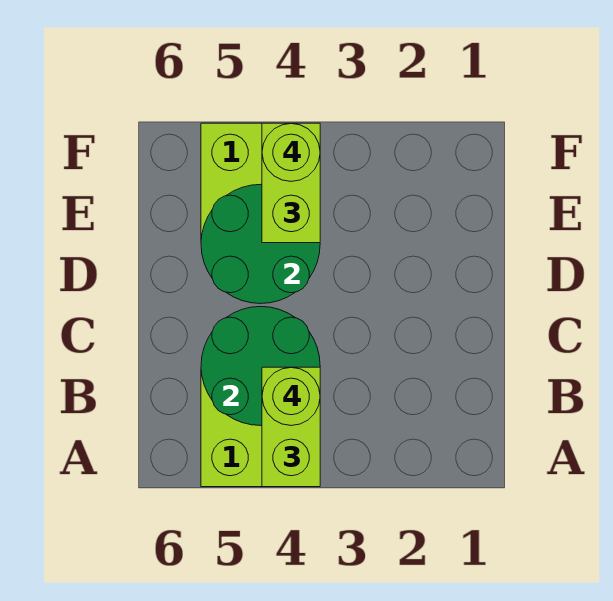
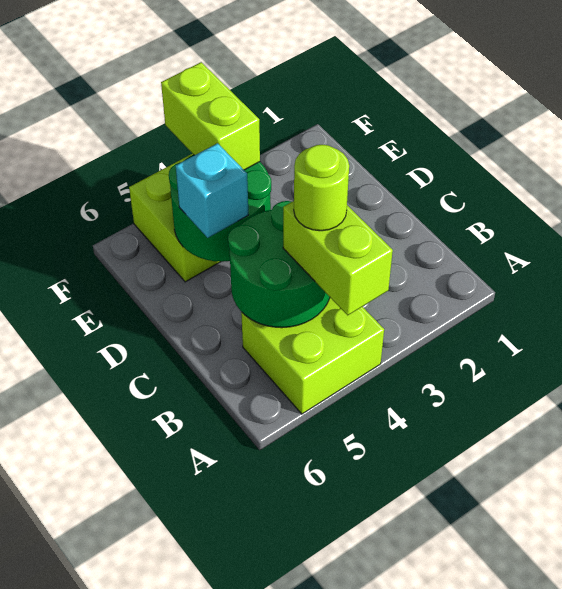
none -> cyan 1x1 brick [176,143,248,238]
lime 1x1 round brick [262,123,320,181] -> none

